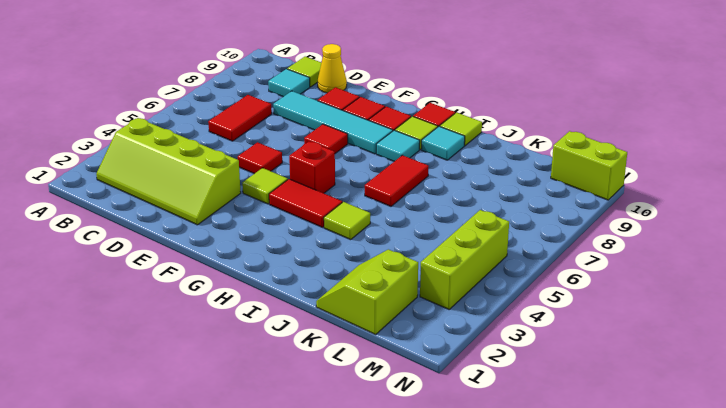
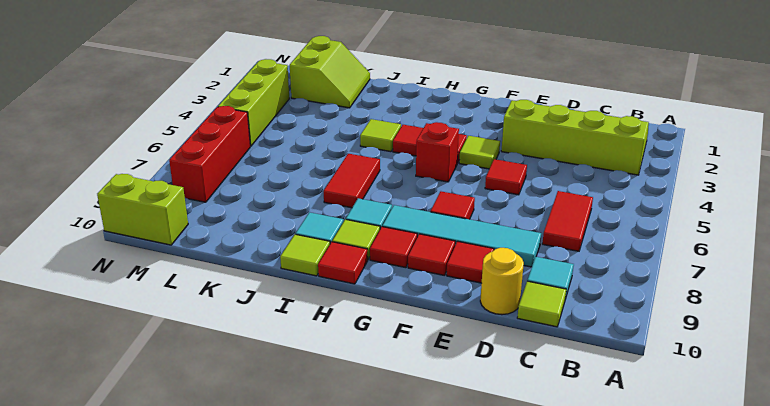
yellow 1x1 cone [318,44,347,93] -> yellow 1x1 round brick [480,248,524,315]
none -> red 1x3 brick [169,106,250,202]

